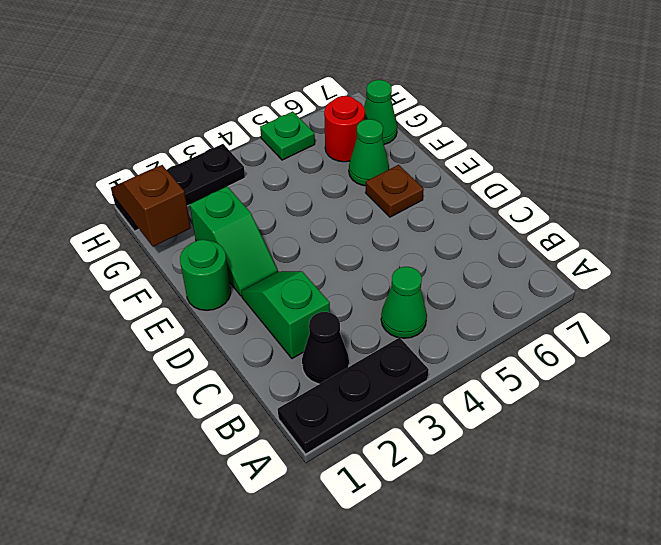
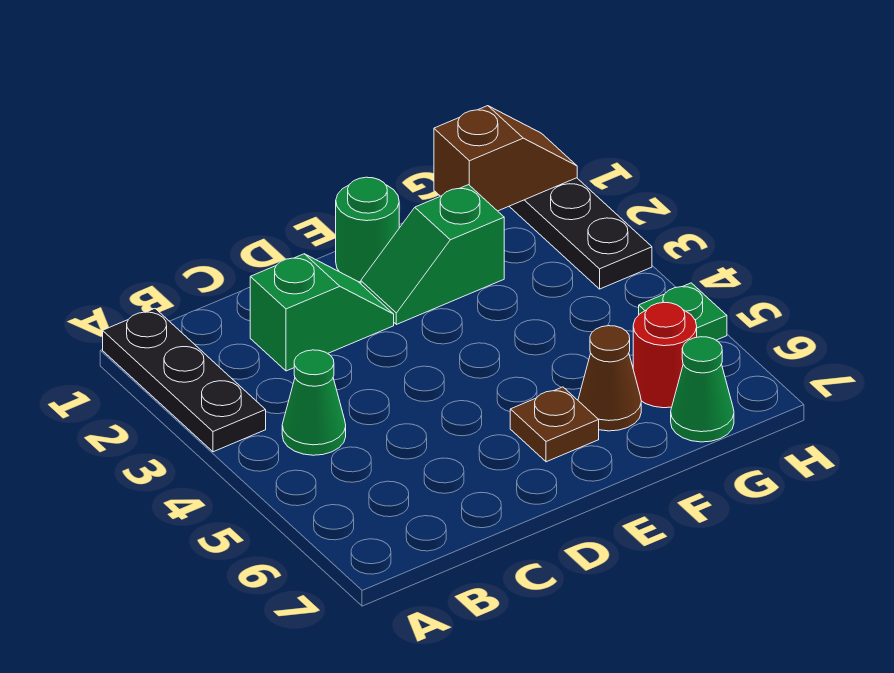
black 1x1 cone [302,312,349,384] -> none
green 1x1 cone [349,119,389,186] -> brown 1x1 cone [578,326,641,431]

